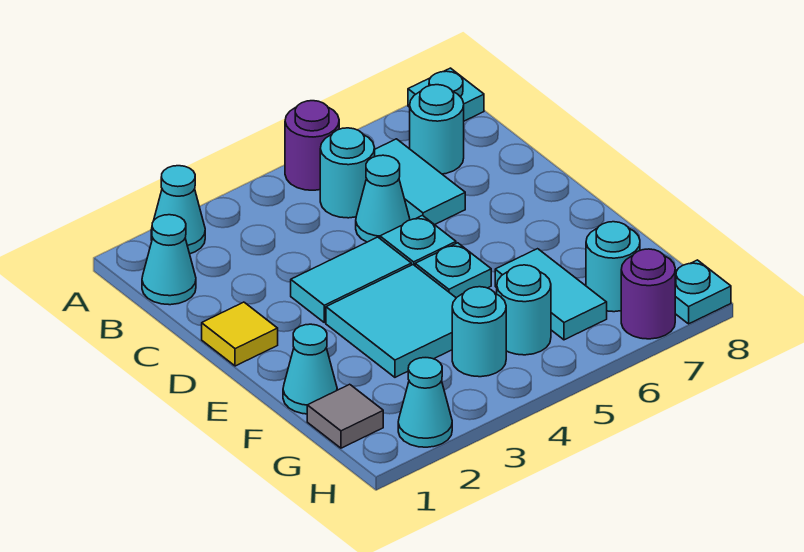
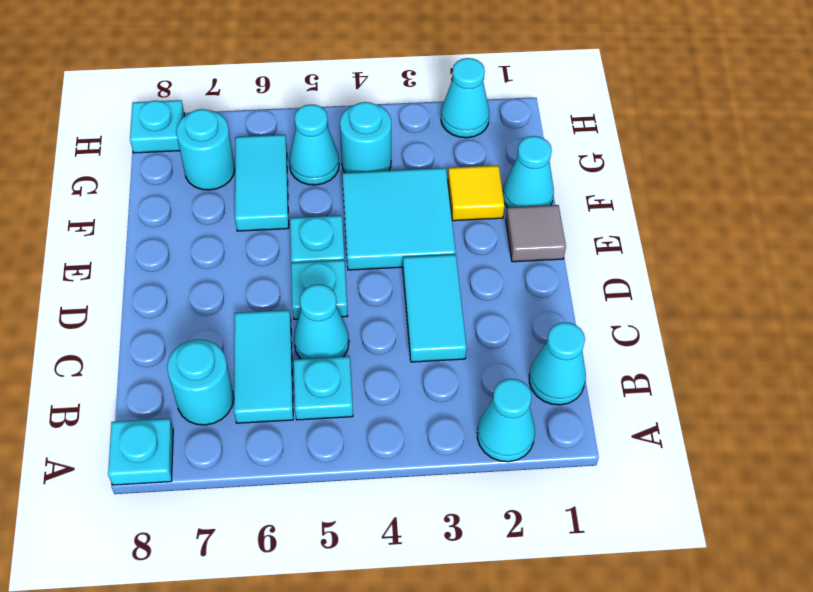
purple 1x1 round brick [285,101,339,190] -> none
cyan 1x1 round brick [320,128,375,218] -> cyan 1x1 plate [294,356,353,420]
yellow 1x1 tile [202,302,278,366] -> yellow 1x1 tile moved to [448,166,505,221]
cyan 1x2 tile [291,237,411,323] -> cyan 1x2 tile turned to [403,255,467,362]
grey 1x1 tile [307,384,383,448] -> grey 1x1 tile moved to [506,205,566,262]
cyan 1x1 round brick [497,265,551,355] -> cyan 1x1 cone [289,104,339,185]
purple 1x1 round brick [621,249,675,339] -> none

